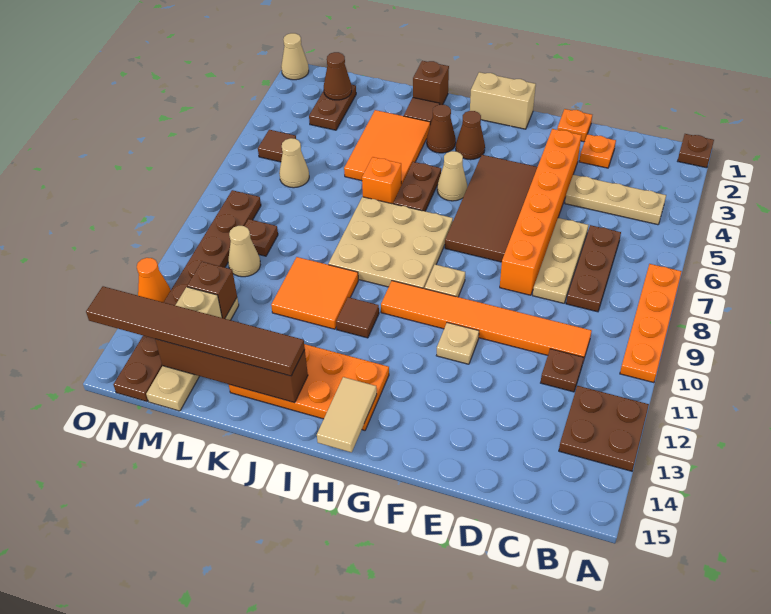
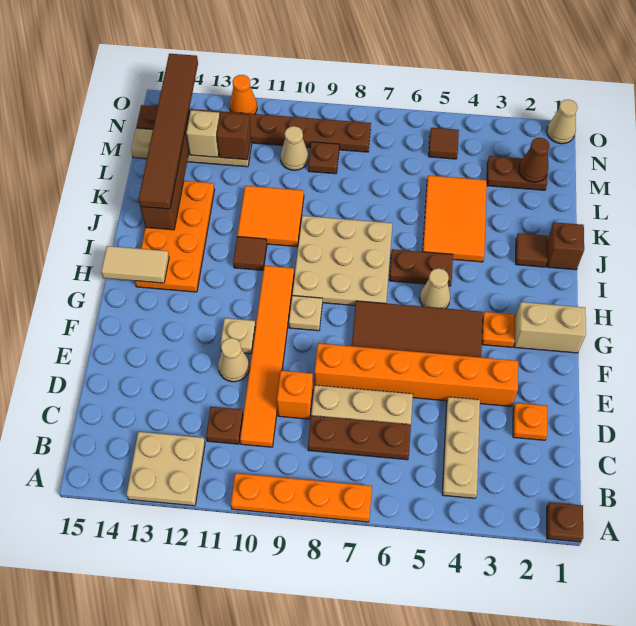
brown 2x2 plate [559,386,649,471] -> tan 2x2 plate [126,432,205,506]
orange 1x1 plate [557,109,592,142] -> orange 1x1 plate moved to [482,312,515,347]
tan 1x2 brick [470,72,536,129] -> tan 1x2 brick turned to [514,302,586,353]
brown 1x1 cone [456,111,485,160] -> none
brown 1x1 cone [427,105,456,153] -> none
orange 2x3 tile [344,110,430,185] -> orange 2x3 tile turned to [423,175,487,262]
orange 1x1 brick [362,157,401,204] -> orange 1x1 brick moved to [277,371,313,419]
tan 1x1 cone [279,138,309,188] -> tan 1x1 cone moved to [218,338,250,382]

